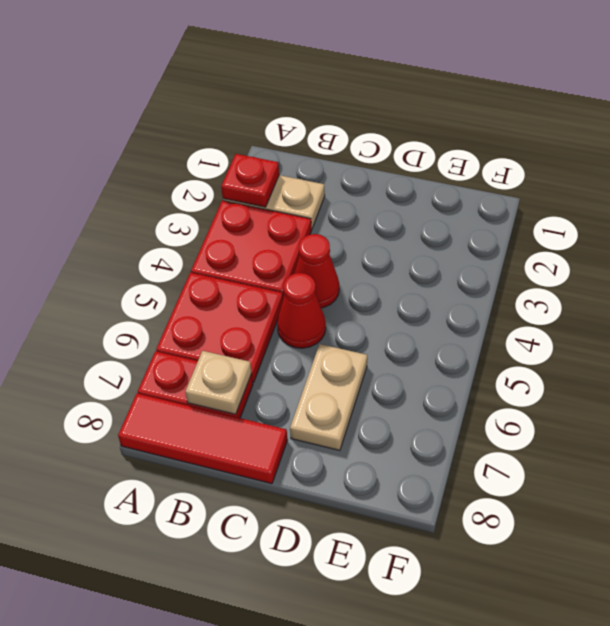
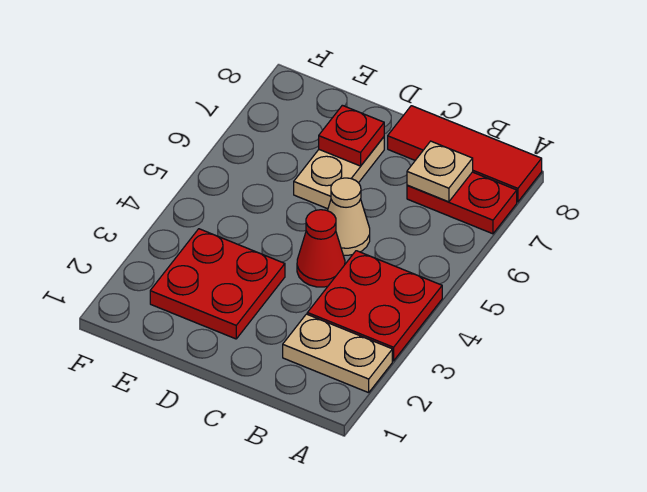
red 1x1 plate [221,154,279,207] -> red 1x1 plate moved to [319,105,384,166]
red 2x2 plate [156,273,283,383] -> red 2x2 plate moved to [150,229,285,339]
red 1x1 cone [277,273,326,348] -> tan 1x1 cone [327,178,370,255]

